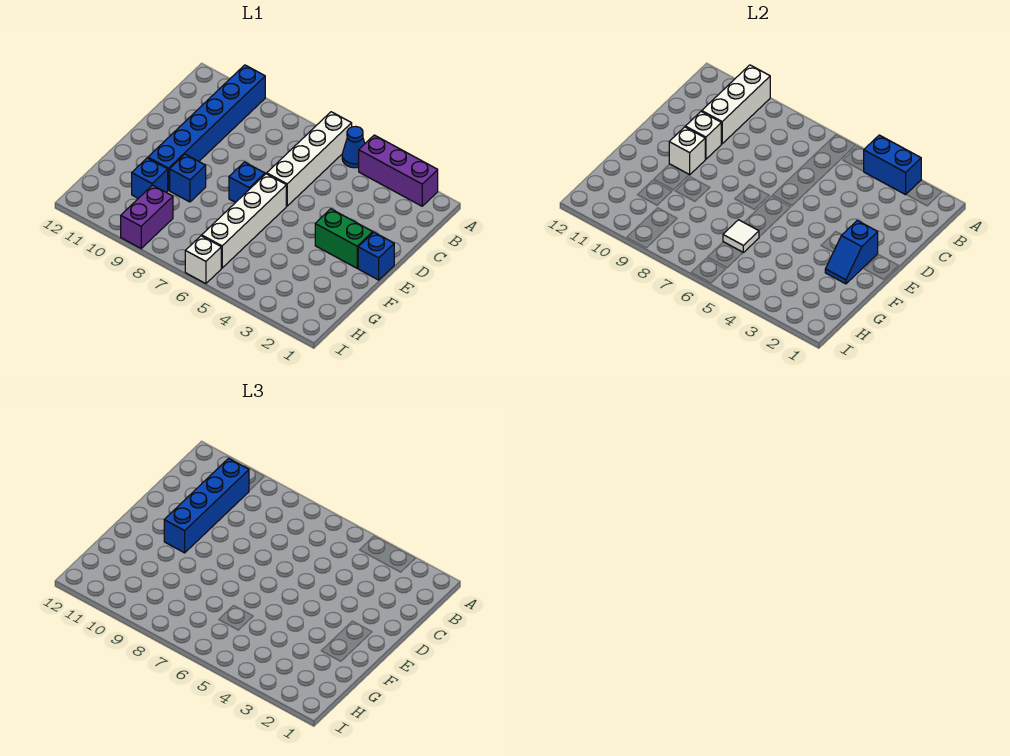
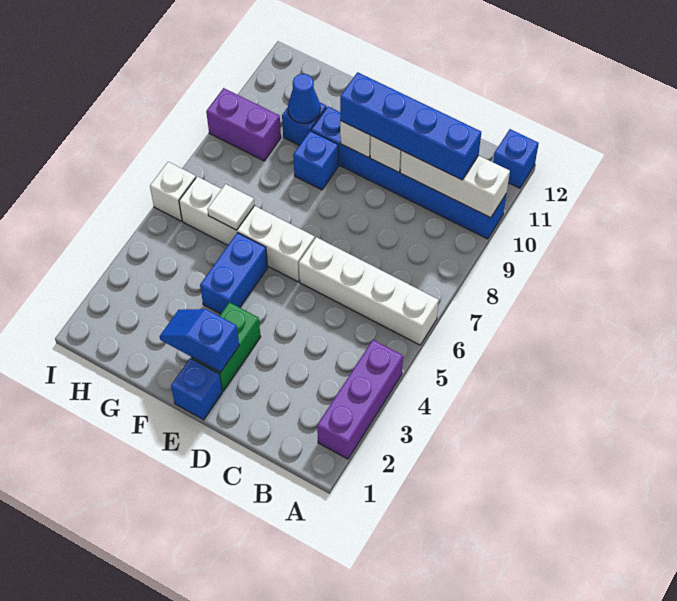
blue 1x2 brick [864,135,921,195] -> blue 1x2 brick moved to [200,233,268,314]
blue 1x1 cone [342,127,365,168] -> blue 1x1 cone moved to [288,74,320,123]
blue 1x1 brick [229,162,265,203] -> blue 1x1 brick moved to [493,129,539,188]

